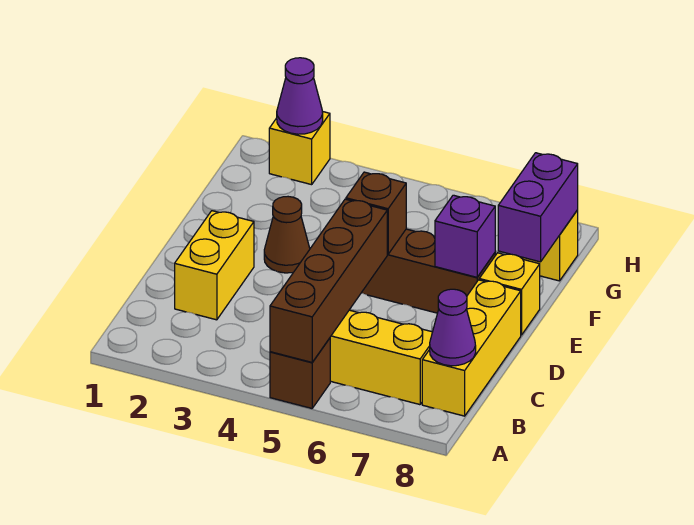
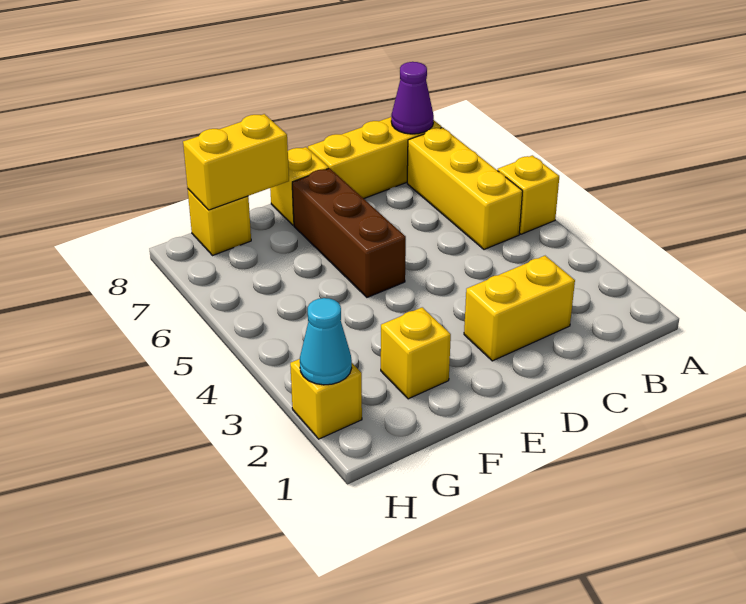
brown 1x1 brick [270,338,330,408] -> yellow 1x1 brick [498,155,559,234]
brown 1x4 brick [270,199,388,362] -> none
brown 1x1 cone [264,197,310,273] -> none
brown 1x1 brick [346,172,406,254] -> none
purple 1x1 brick [435,195,495,277] -> none
none -> yellow 1x1 brick [381,307,451,399]
purple 1x2 brick [498,153,578,262] -> yellow 1x2 brick [183,114,289,210]
purple 1x1 cone [277,58,323,134] -> cyan 1x1 cone [300,298,352,385]

